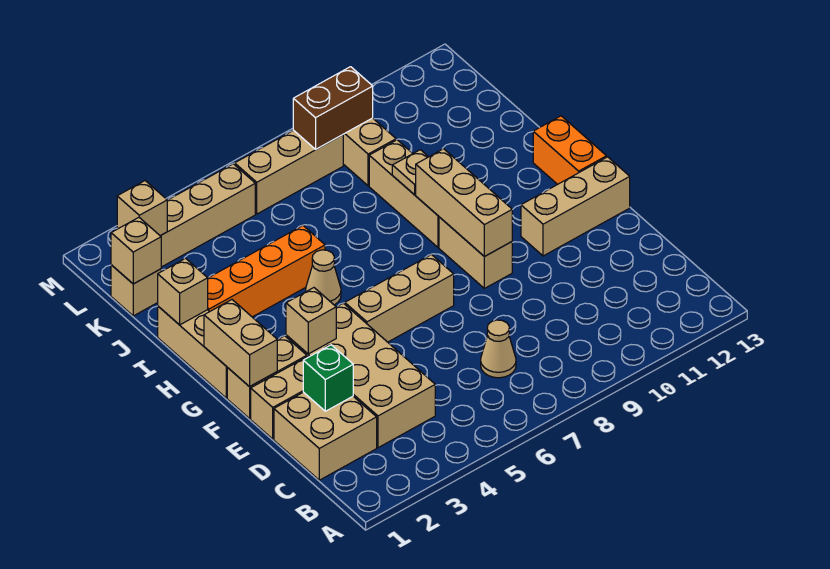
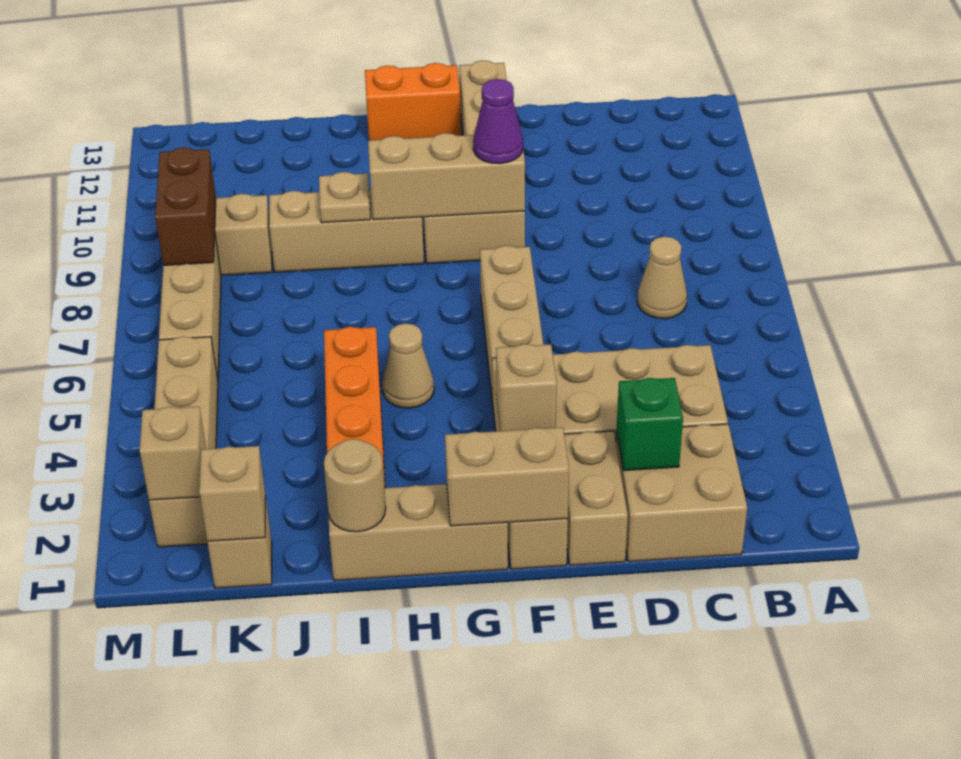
none -> purple 1x1 cone [473,79,523,164]
tan 1x1 brick [158,258,208,325] -> tan 1x1 round brick [324,439,386,532]

